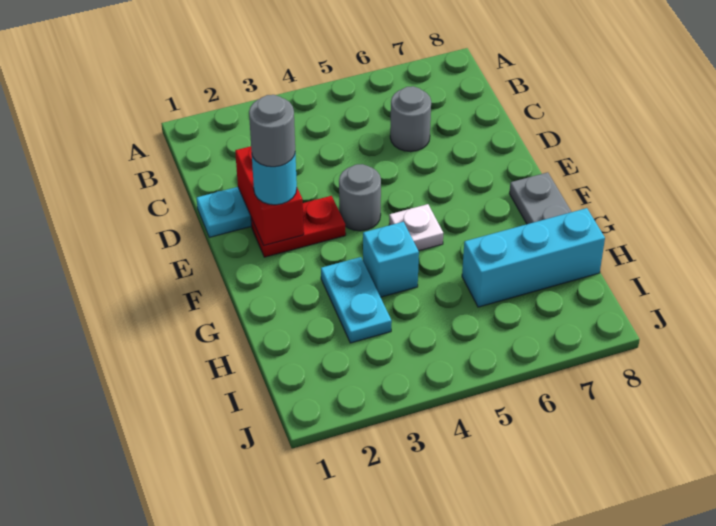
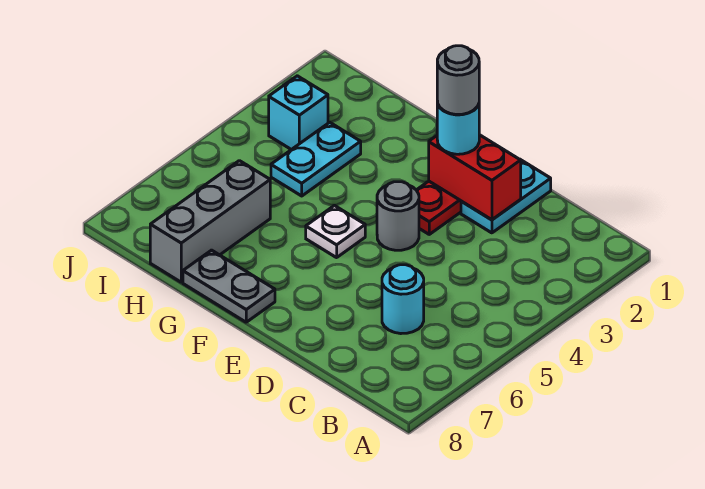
grey 1x1 round brick [390,86,431,151] -> cyan 1x1 round brick [382,265,424,334]
cyan 1x2 plate [321,257,392,343] -> cyan 1x2 plate turned to [271,122,361,196]
cyan 1x1 brick [363,222,419,297] -> cyan 1x1 brick moved to [269,76,328,150]
cyan 1x3 brick [462,208,605,307] -> grey 1x3 brick [150,161,270,282]

